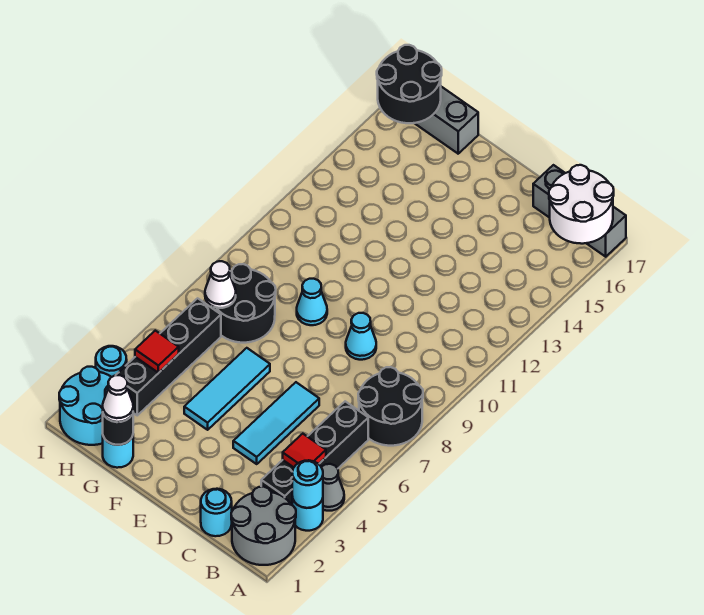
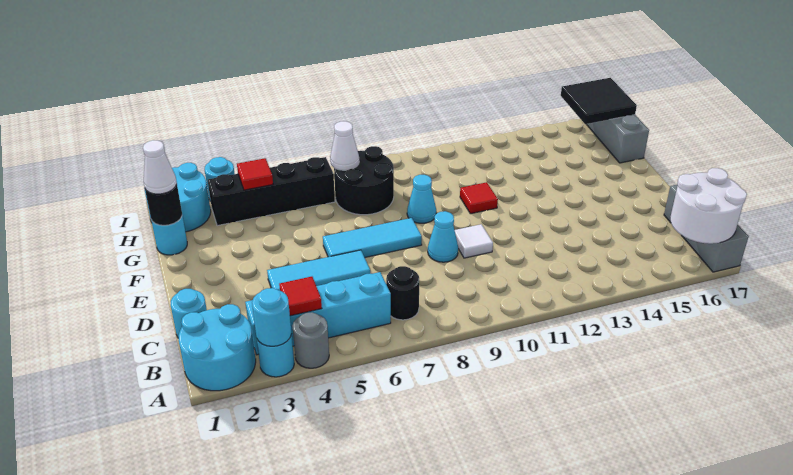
grey 2x2 round brick [231,487,296,565] -> cyan 2x2 round brick [178,304,256,391]
grey 1x1 cone [321,464,344,511] -> grey 1x1 round brick [292,312,329,368]
black 2x2 round brick [358,367,423,446] -> black 1x1 round brick [386,266,419,320]
black 1x4 brick [261,401,368,505] -> cyan 1x4 brick [245,272,391,355]
none -> white 1x1 tile [455,224,493,258]
cyan 1x3 tile [184,348,270,430] -> cyan 1x3 tile moved to [323,218,422,257]
none -> red 1x1 tile [460,182,498,214]
black 2x2 round brick [377,45,442,123] -> black 2x2 tile [561,78,637,124]

